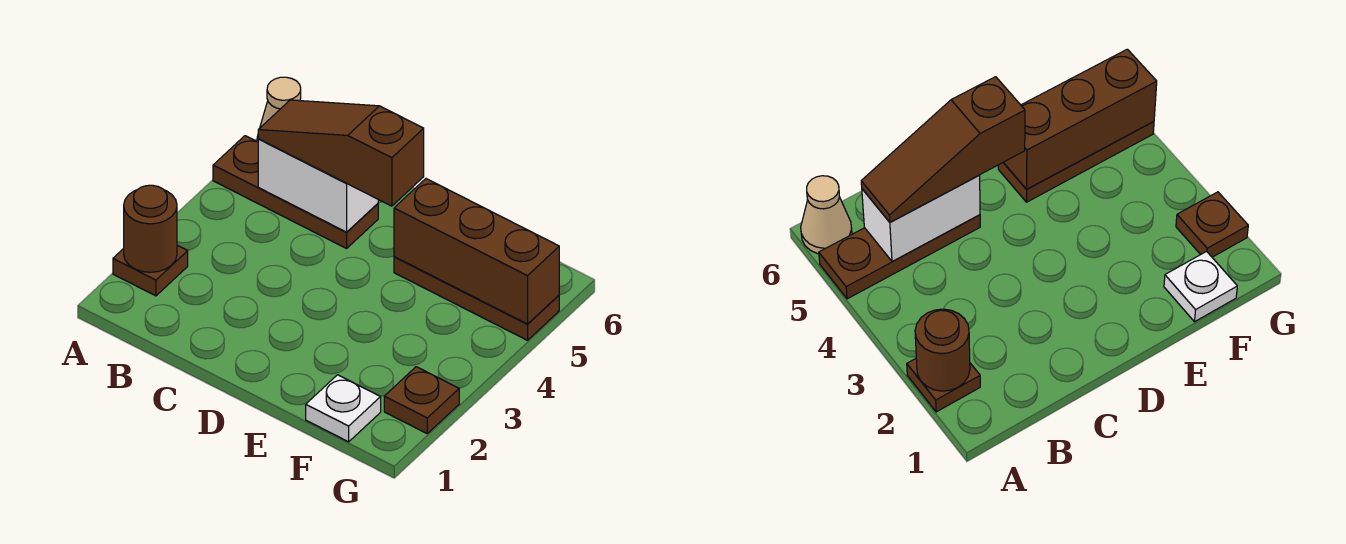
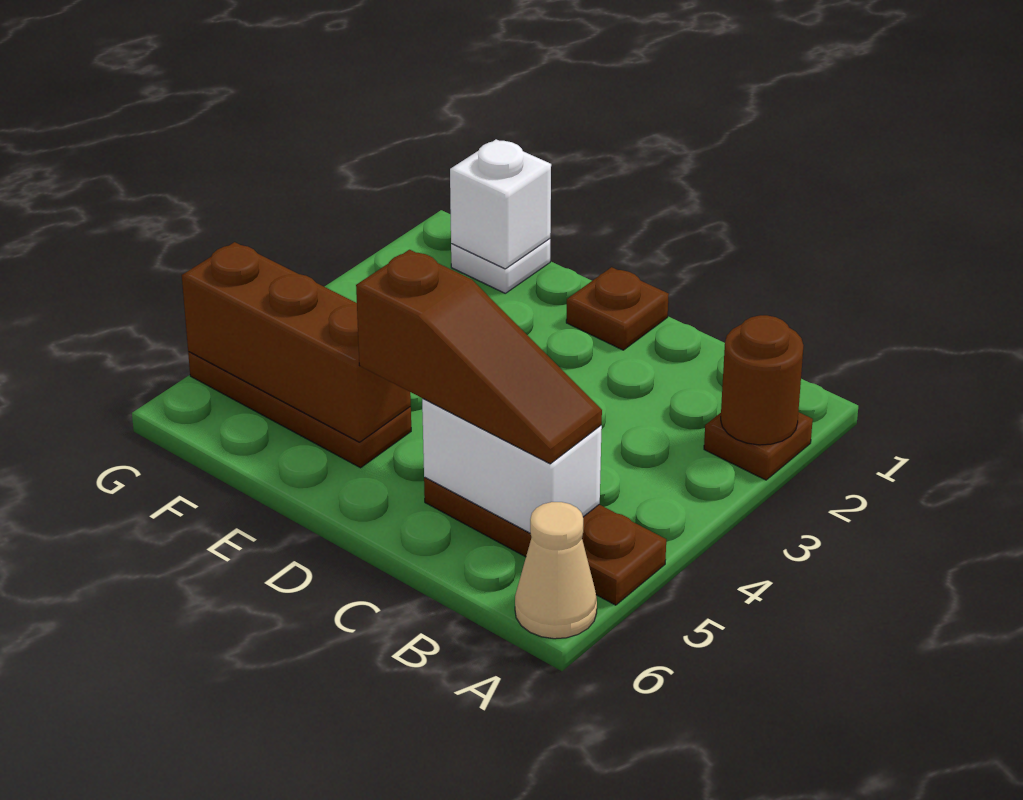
none -> white 1x1 brick [450,139,551,269]
brown 1x1 plate [384,367,459,433] -> brown 1x1 plate moved to [566,267,669,350]

